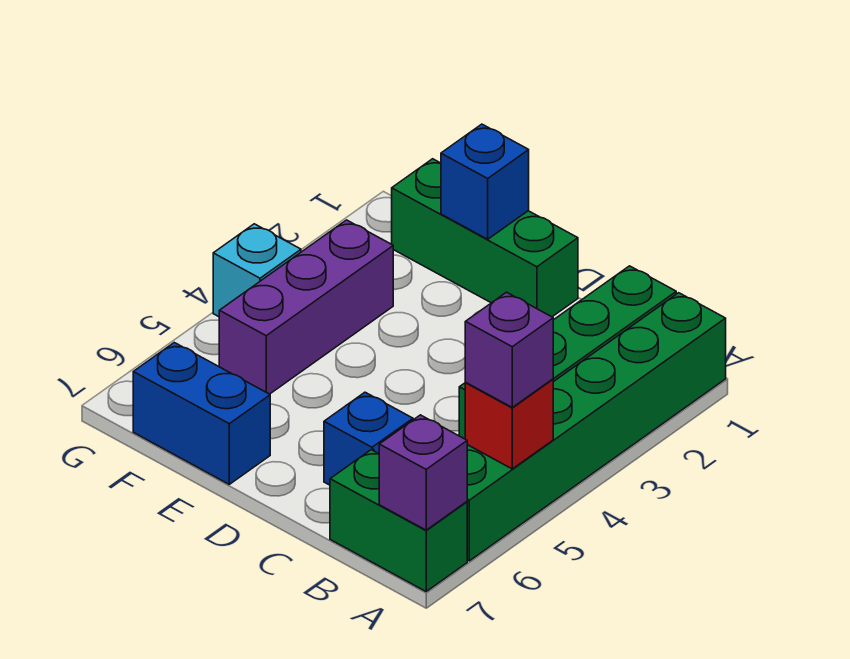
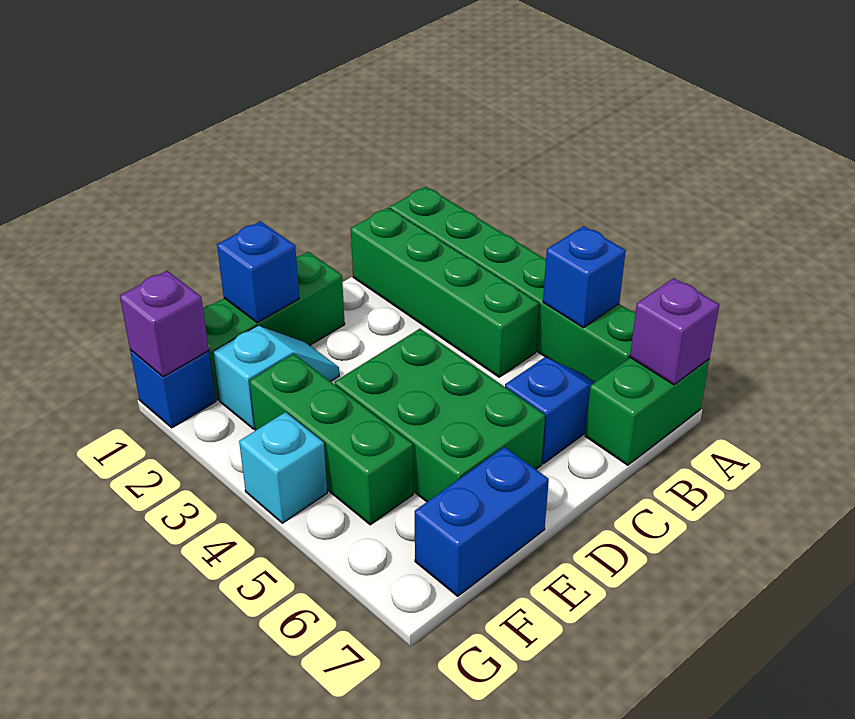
red 1x1 brick [465,379,553,469] -> blue 1x1 brick [543,226,626,328]
purple 1x1 brick [465,292,553,407] -> purple 1x1 brick moved to [120,271,209,377]
none -> green 2x3 brick [335,329,545,502]
none -> cyan 1x2 slope [213,326,339,429]
purple 1x3 brick [219,220,393,394] -> green 1x3 brick [250,354,413,525]
none -> blue 1x1 brick [130,350,216,428]

